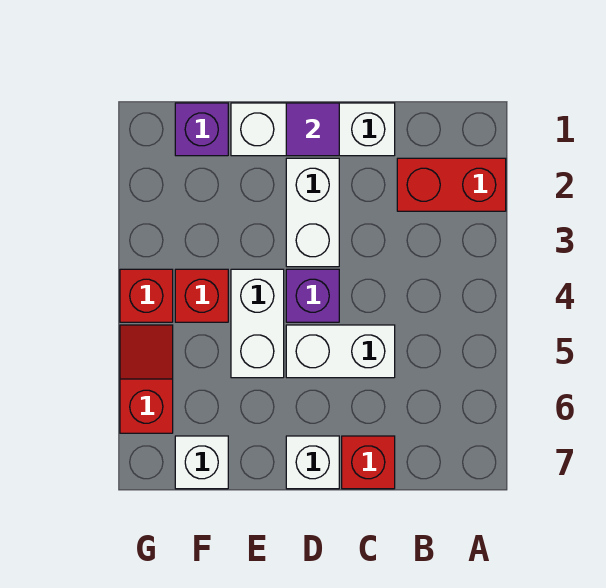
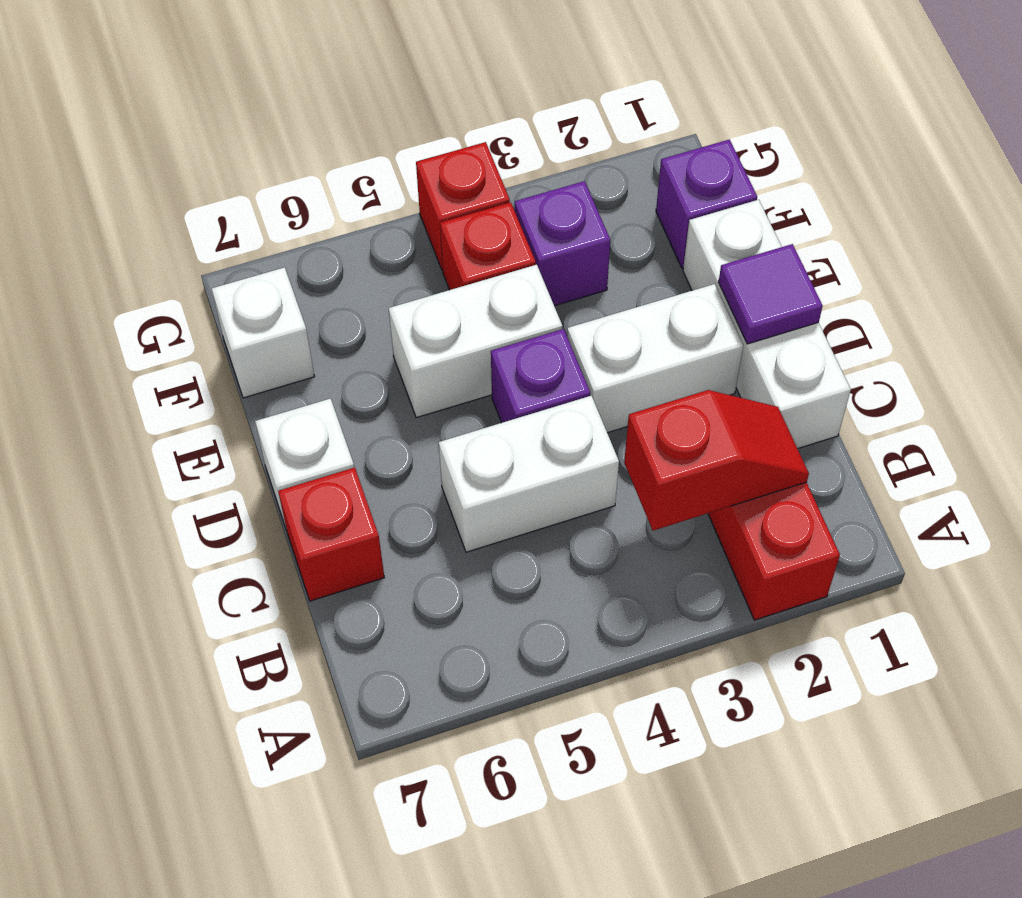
white 1x2 brick [286,325,395,378] -> white 1x2 brick turned to [439,396,619,552]
none -> purple 1x1 brick [515,181,610,306]
red 1x2 slope [120,325,173,433] -> red 1x2 slope moved to [624,390,809,531]

